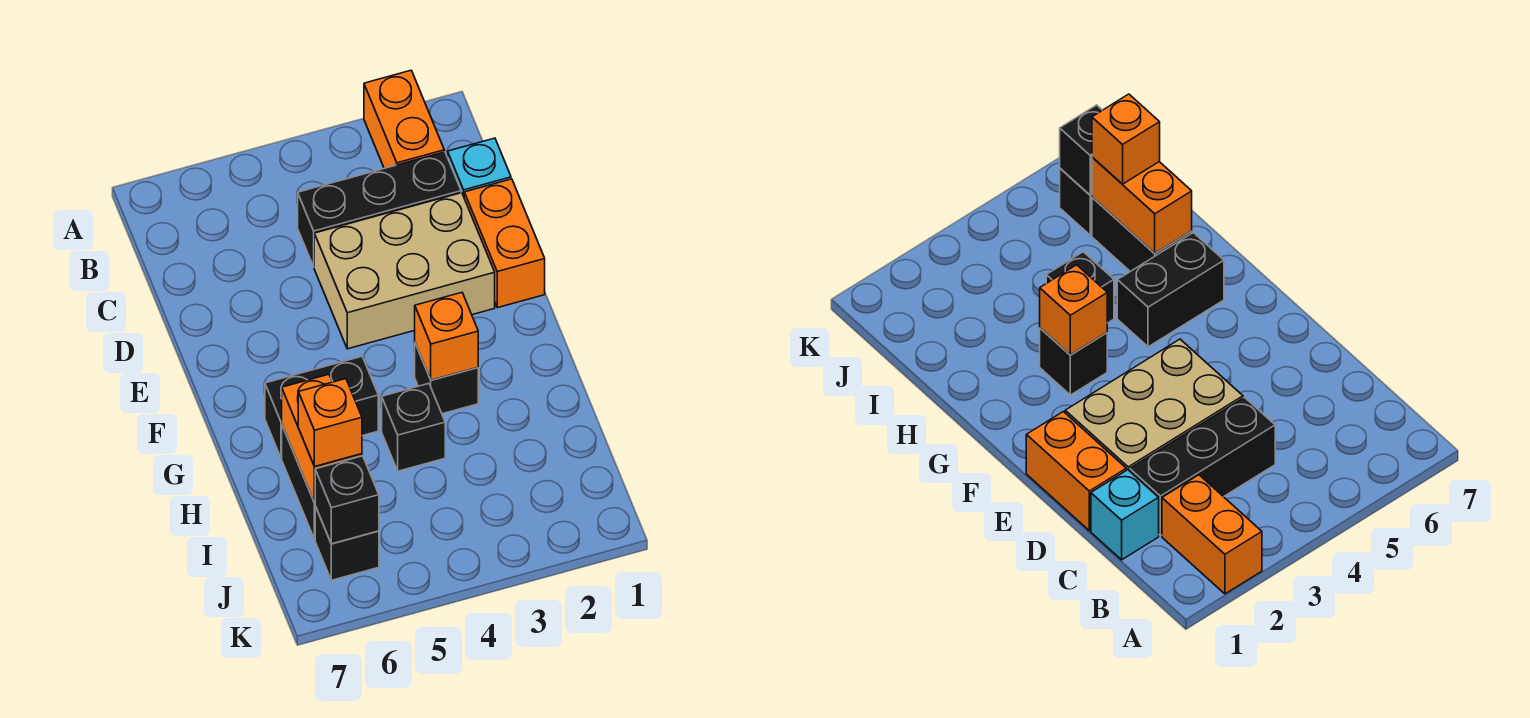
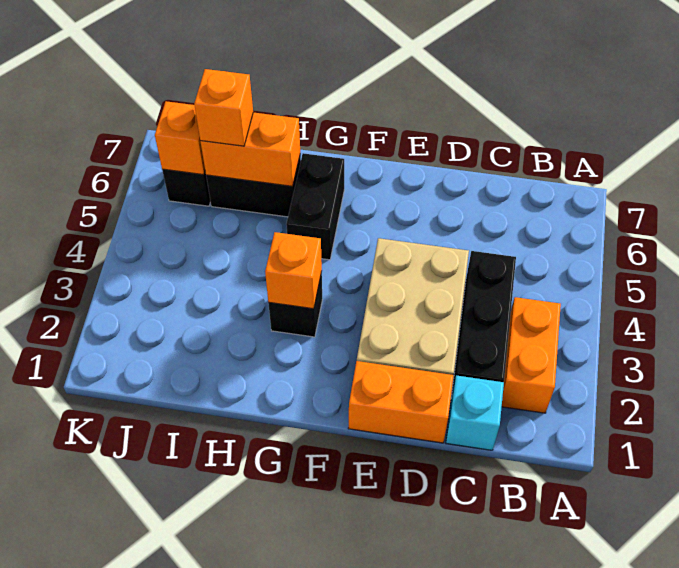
orange 1x2 brick [364,70,444,168] -> orange 1x2 brick turned to [502,297,561,413]
black 1x1 brick [382,384,445,471] -> none
black 1x1 brick [315,456,379,544] -> orange 1x1 brick [155,101,205,175]

